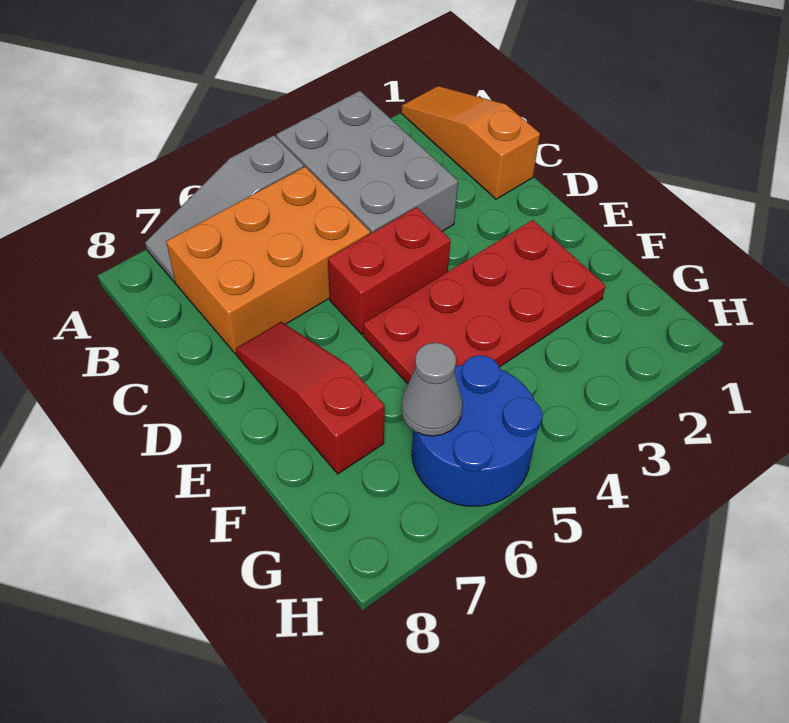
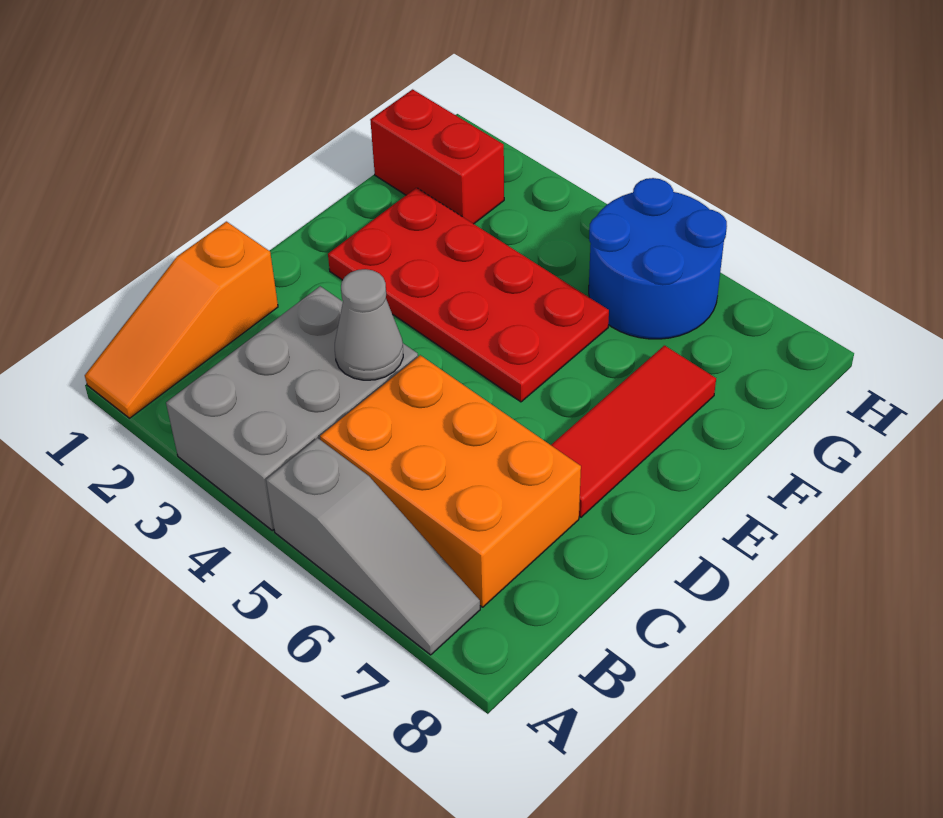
red 1x2 brick [328,207,451,334] -> red 1x2 brick moved to [370,89,504,224]
red 1x3 slope [236,322,385,474] -> red 1x3 tile [551,345,716,517]
grey 1x1 cone [401,343,463,436] -> grey 1x1 cone moved to [335,269,403,380]

